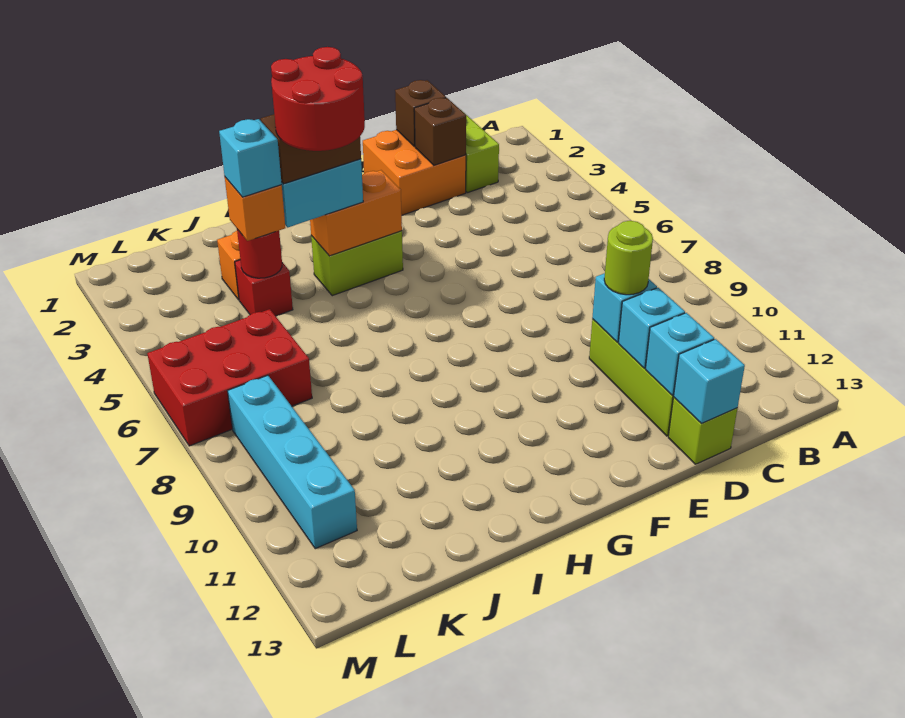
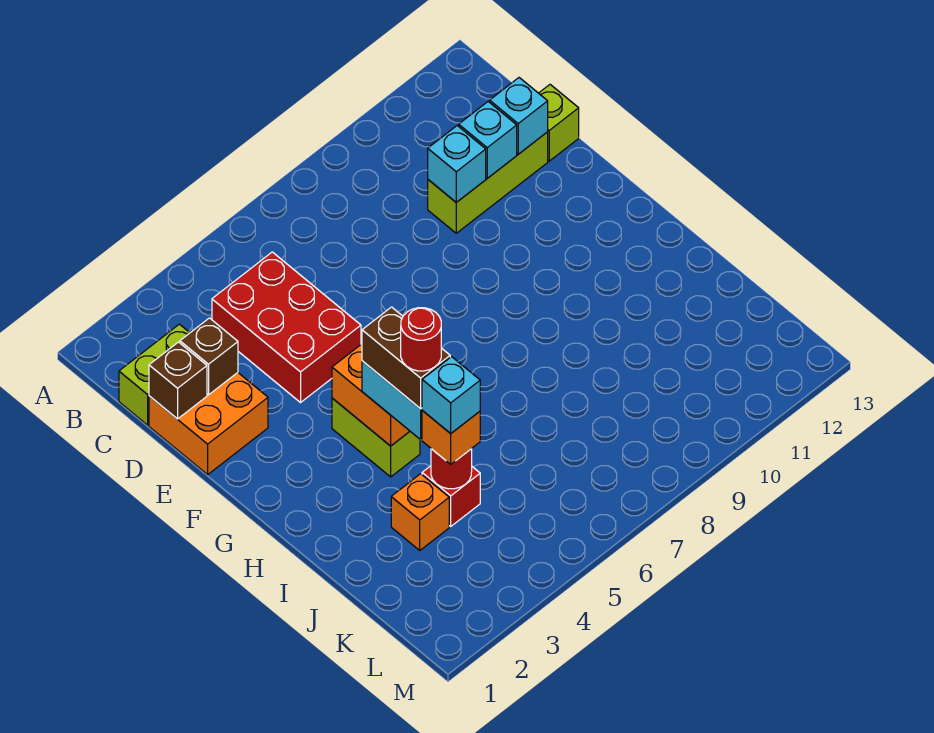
lime 1x1 round brick [604,221,653,295] -> none
cyan 1x1 brick [674,339,745,423] -> none
red 2x2 round brick [271,47,365,151] -> red 1x1 round brick [401,308,441,371]
red 2x3 brick [147,309,312,446] -> red 2x3 brick moved to [212,252,361,402]
cyan 1x4 brick [228,375,357,549] -> none

